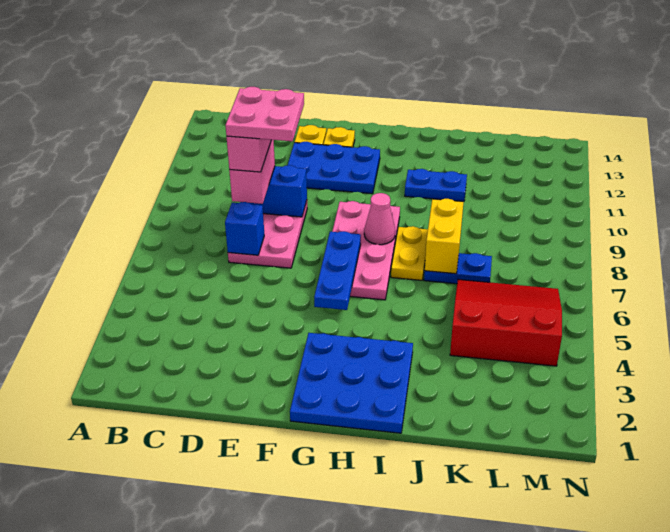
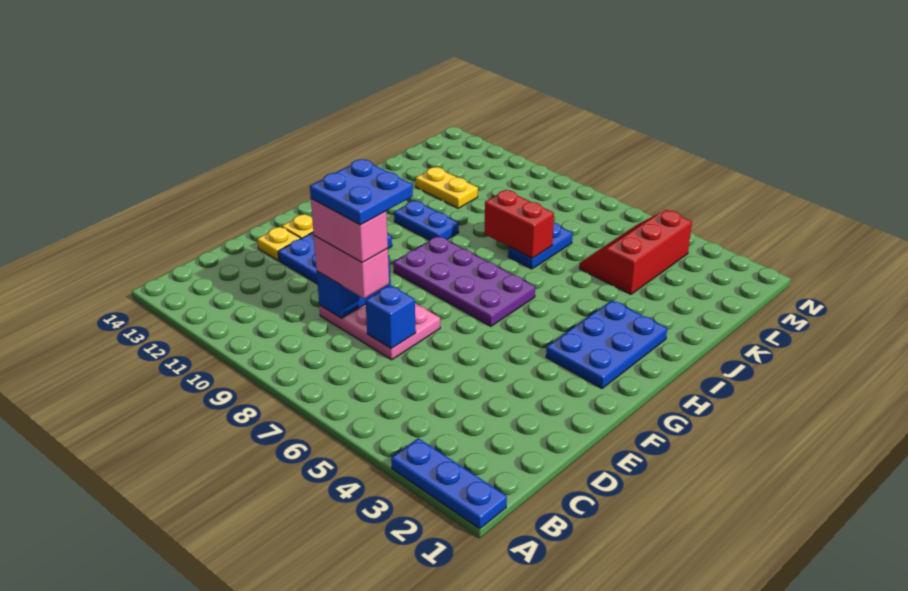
pink 2x2 plate [225,87,304,141] -> blue 2x2 plate [310,159,413,225]
blue 3x3 plate [290,333,413,433] -> blue 2x3 plate [546,300,667,389]
blue 1x3 plate [314,231,361,310] -> blue 1x3 plate moved to [391,438,507,529]
pink 2x4 plate [332,201,400,300] -> purple 2x4 plate [394,236,535,326]
pink 1x1 cone [364,193,395,245] -> none
yellow 1x2 plate [391,226,428,280] -> yellow 1x2 plate moved to [416,167,478,208]
blue 1x2 plate [405,169,467,201] -> blue 1x2 plate turned to [394,201,459,240]
yellow 1x2 brick [425,199,463,274] -> red 1x2 brick [484,190,554,258]
red 3x3 slope [450,279,562,366] -> red 2x3 slope [579,210,692,294]

